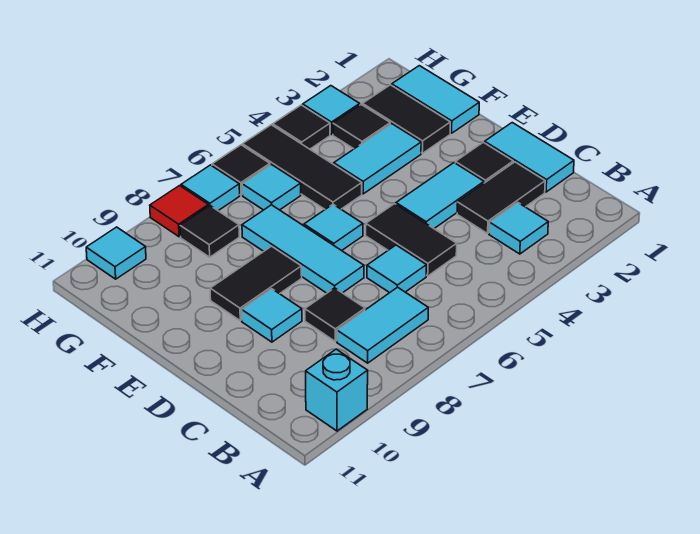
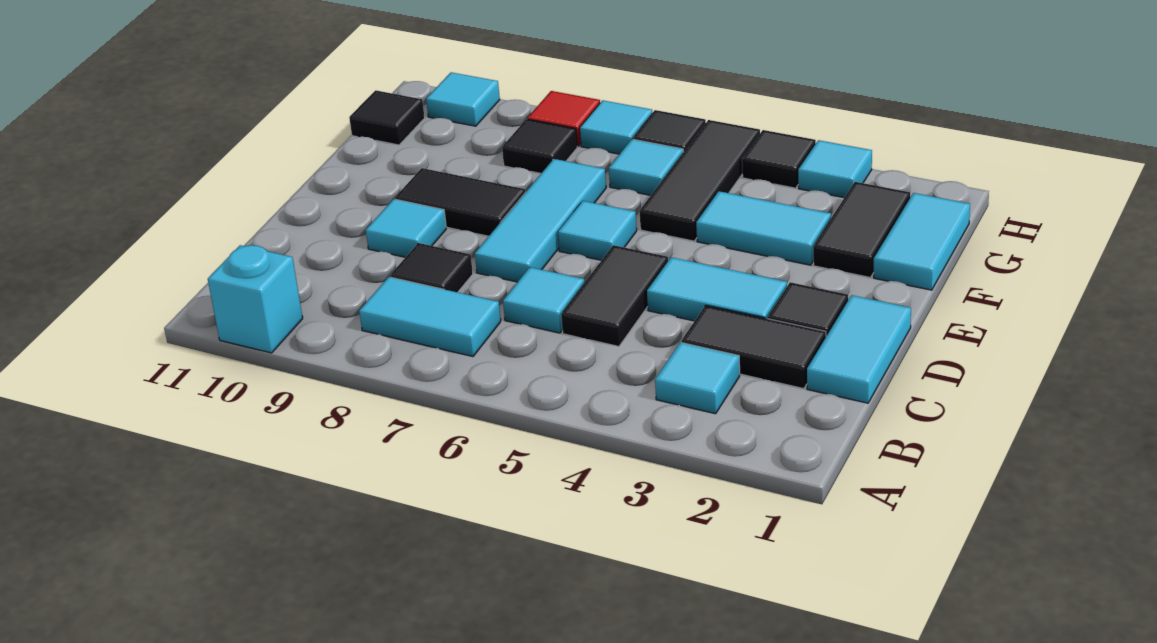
black 1x1 tile [333,105,390,149] -> black 1x1 tile moved to [349,90,425,145]

